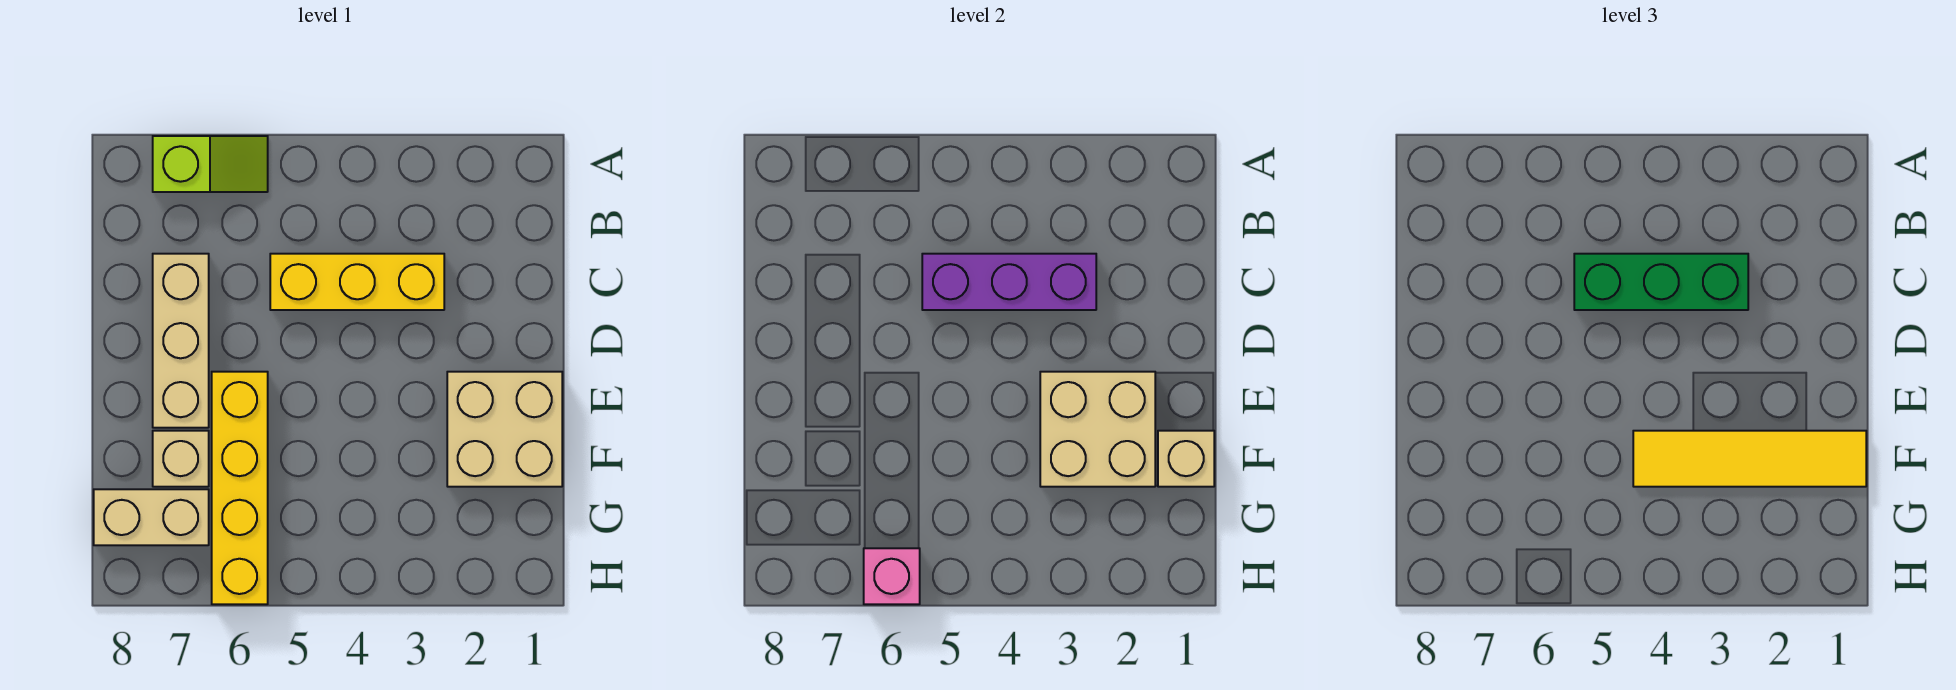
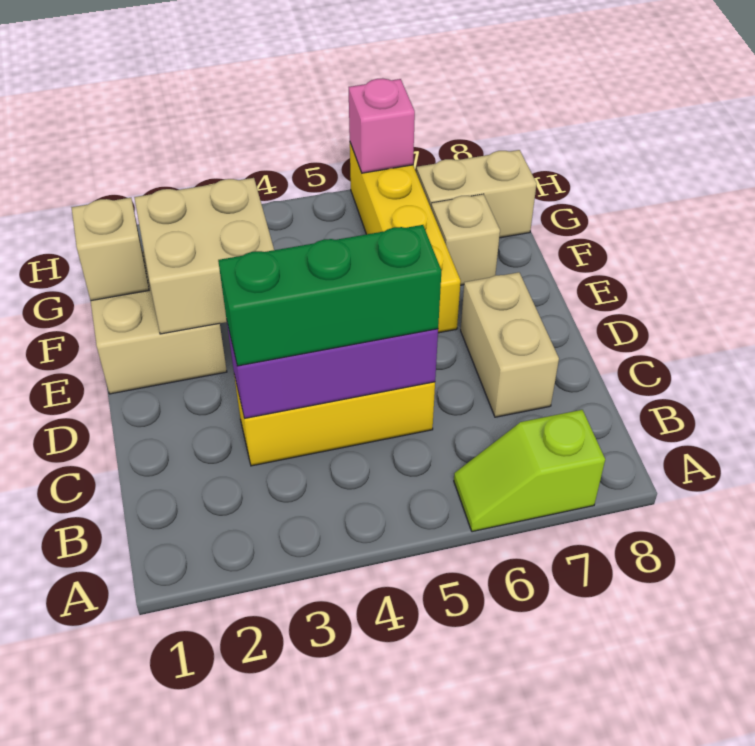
tan 1x3 brick [153,254,209,428] -> tan 1x2 brick [461,272,559,417]
yellow 1x4 tile [1633,431,1866,487] -> none

